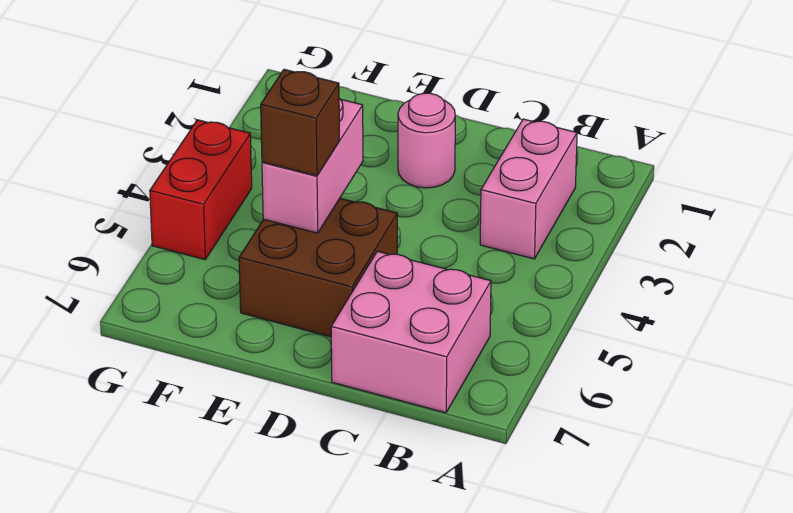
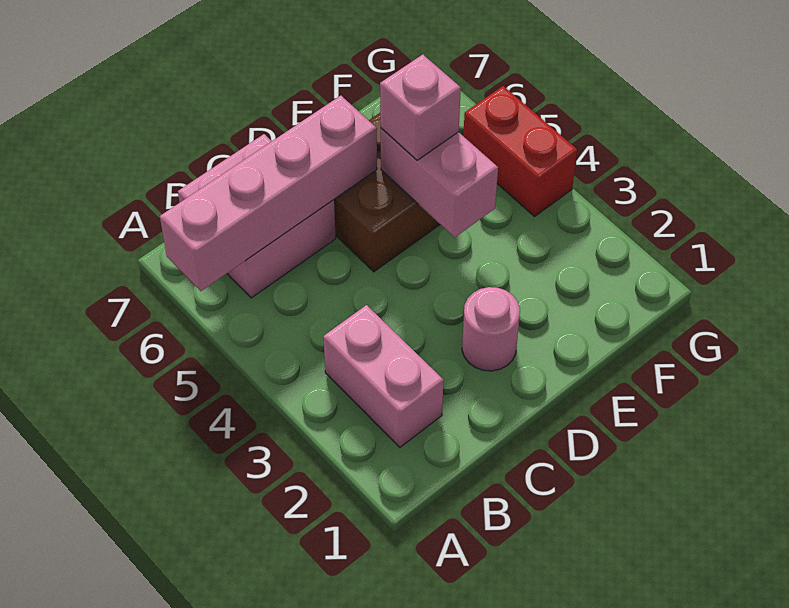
none -> pink 1x4 brick [160,96,377,291]
brown 1x1 brick [261,69,340,176] -> pink 1x1 brick [380,54,461,160]

